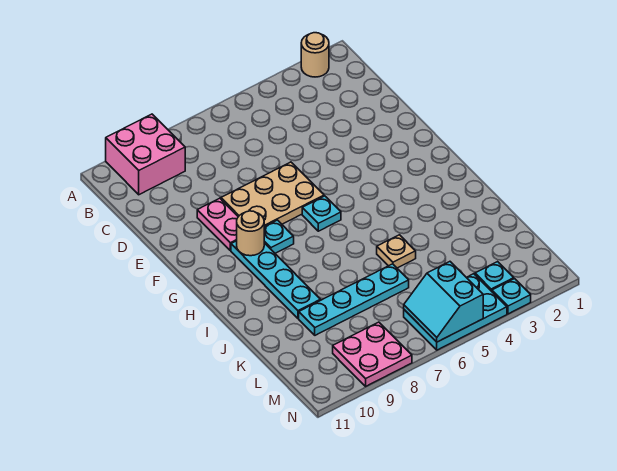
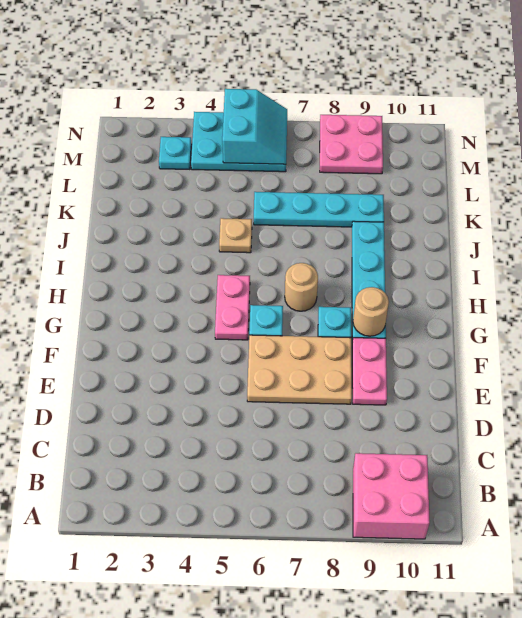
tan 1x1 round brick [301,33,329,77] -> tan 1x1 round brick moved to [285,263,318,311]
none -> pink 1x2 plate [215,275,250,340]
cyan 1x1 plate [492,279,531,314] -> none

